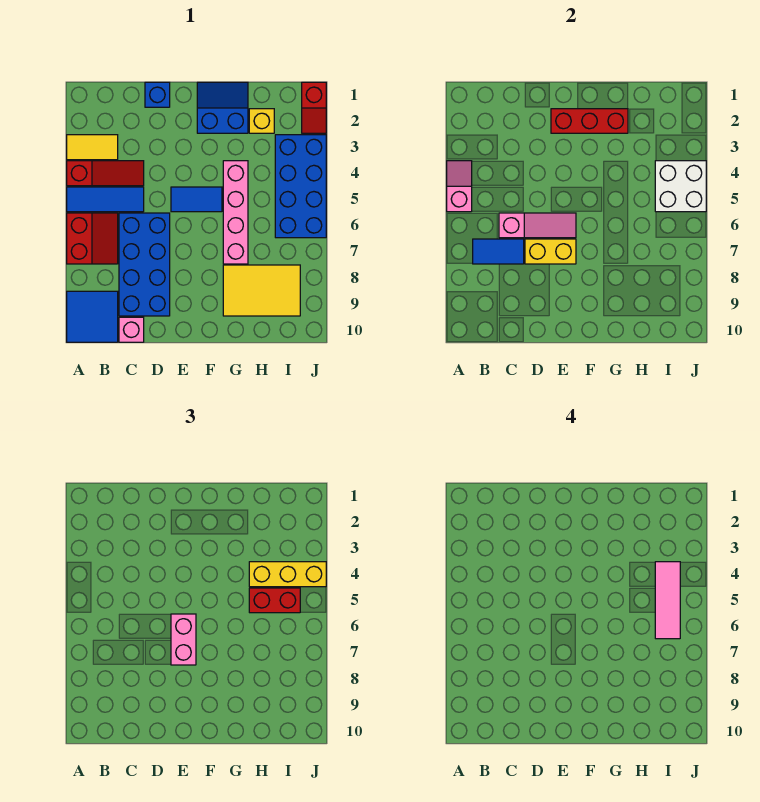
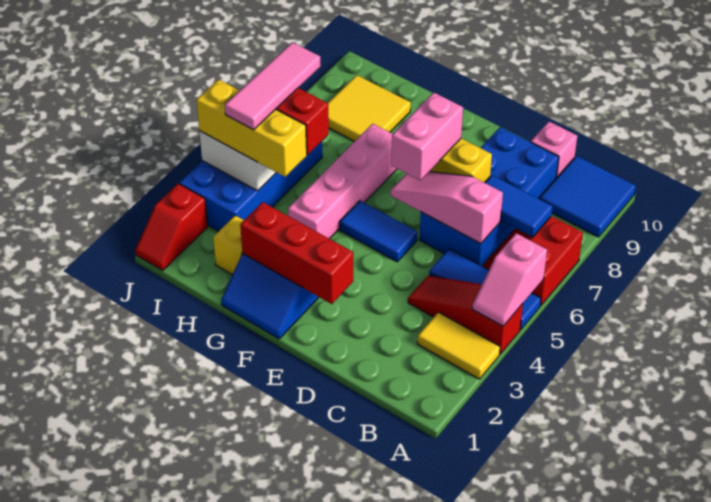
blue 1x1 brick [145,82,170,107] -> none
yellow 2x3 tile [223,265,300,316] -> yellow 2x2 tile [328,75,411,142]
red 1x2 slope [302,82,326,133] -> red 1x2 slope turned to [135,184,208,270]

